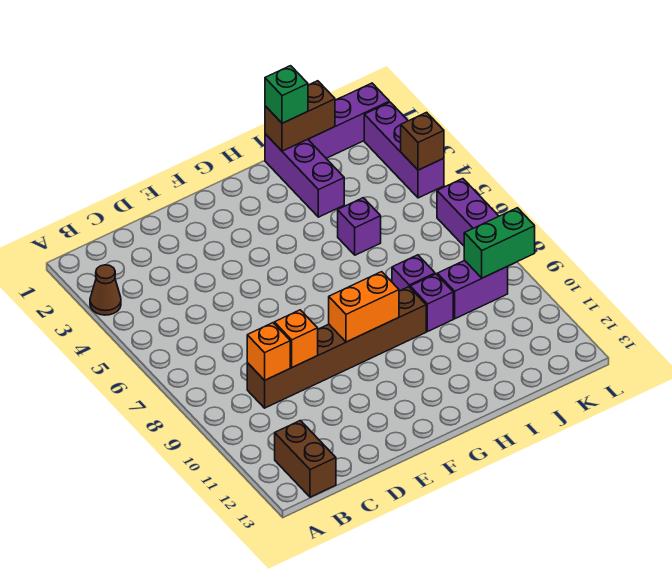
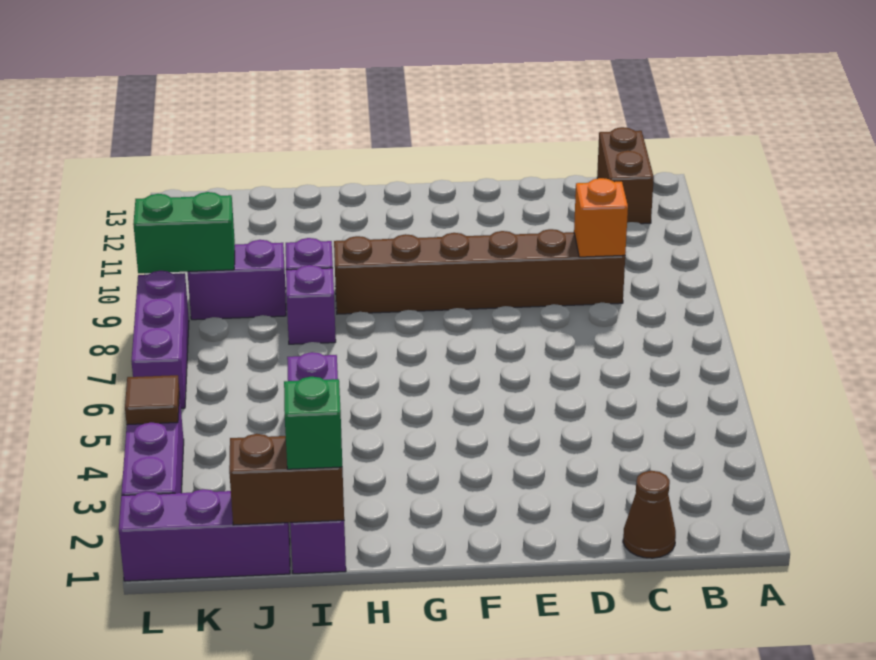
brown 1x1 cone [90,265,121,315] -> brown 1x1 cone moved to [623,471,676,558]
orange 1x1 brick [274,310,318,367] -> none
orange 1x2 brick [329,272,399,342] -> none
brown 1x1 brick [401,112,444,170] -> brown 1x1 tile [125,375,179,425]

